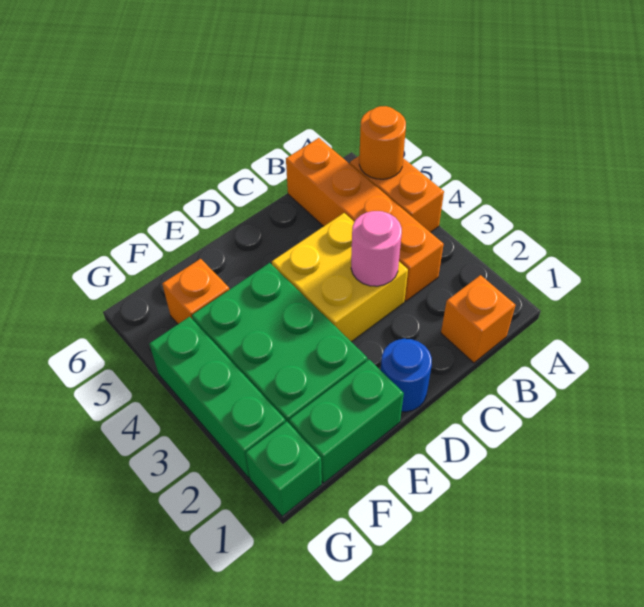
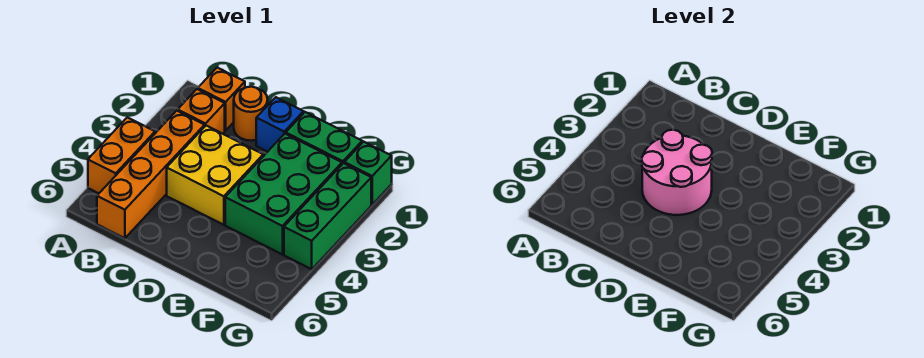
orange 1x1 round brick [359,106,406,179] -> orange 1x1 round brick moved to [234,87,268,141]
pink 1x1 round brick [351,211,402,286] -> pink 2x2 round brick [642,130,712,215]
blue 1x1 round brick [381,339,432,412] -> blue 1x1 brick [256,97,304,152]
orange 1x1 brick [162,259,229,324] -> orange 1x1 brick moved to [178,89,225,134]

